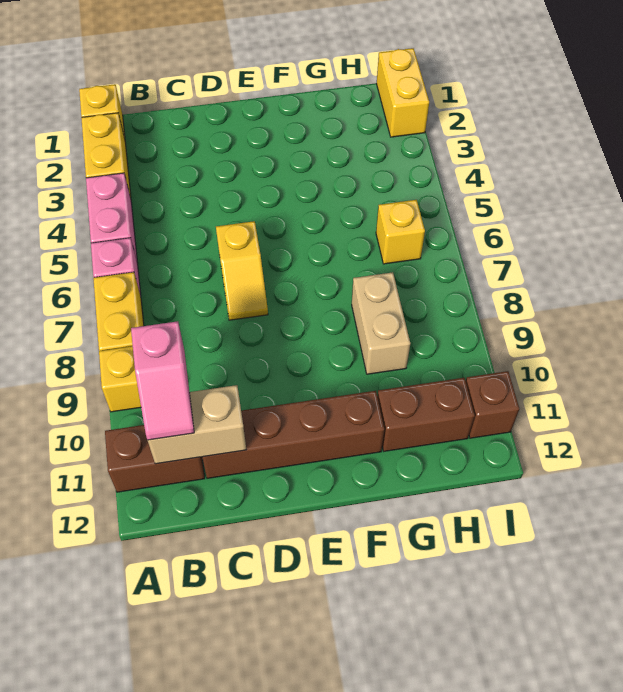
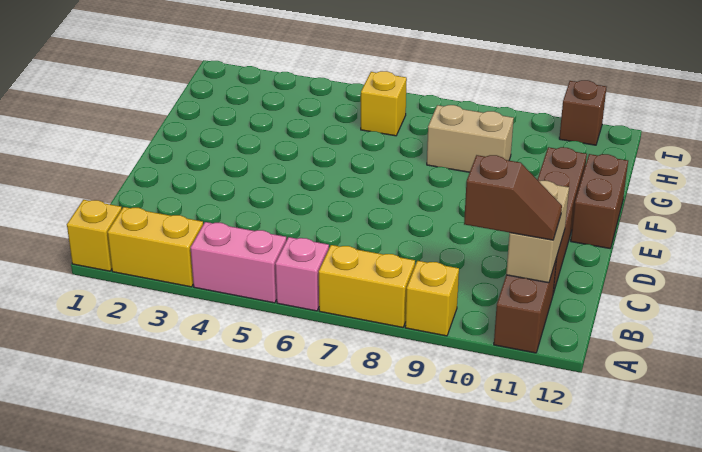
pink 1x2 slope [131,321,194,440] -> brown 1x2 slope [464,155,562,240]
yellow 1x2 slope [216,221,268,320] -> none
brown 1x2 brick [377,378,475,451] -> brown 1x2 brick moved to [571,154,628,248]
yellow 1x2 brick [377,48,429,137] -> none

